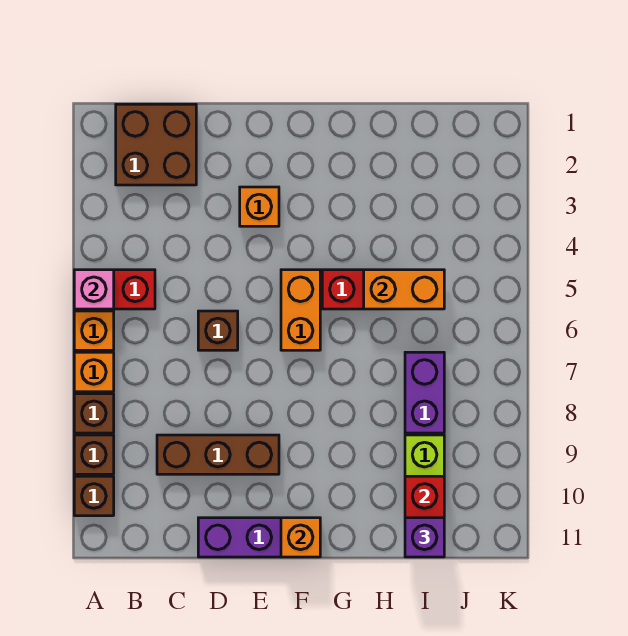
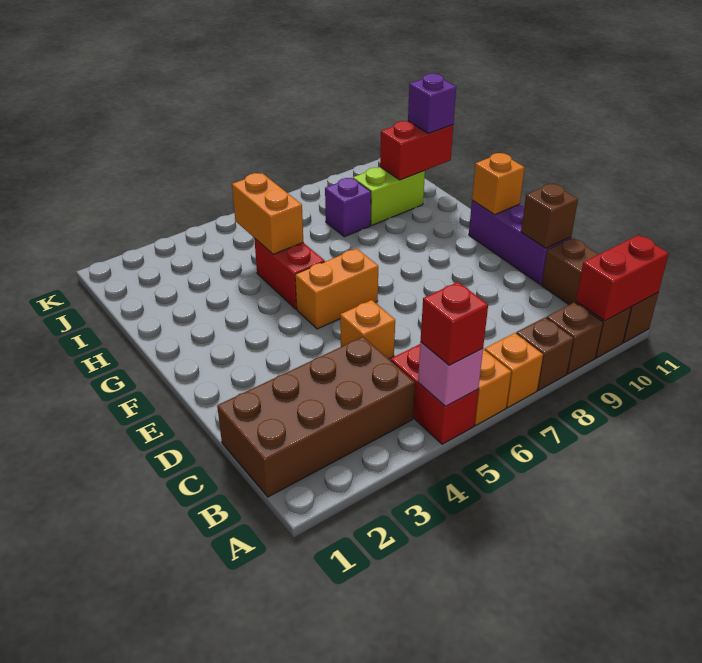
none -> red 1x1 brick [420,282,488,365]
none -> red 1x2 brick [576,235,669,321]
brown 2x2 brick [116,104,196,185] -> brown 2x4 brick [217,337,415,497]
brown 1x3 brick [157,435,279,474] -> brown 1x3 brick moved to [541,238,658,343]
brown 1x1 brick [198,311,238,350] -> brown 1x1 brick moved to [521,184,578,249]
orange 1x1 brick [240,187,279,226] -> orange 1x1 brick moved to [340,300,395,359]
purple 1x2 brick [405,352,444,433] -> purple 1x1 brick [325,178,371,237]

